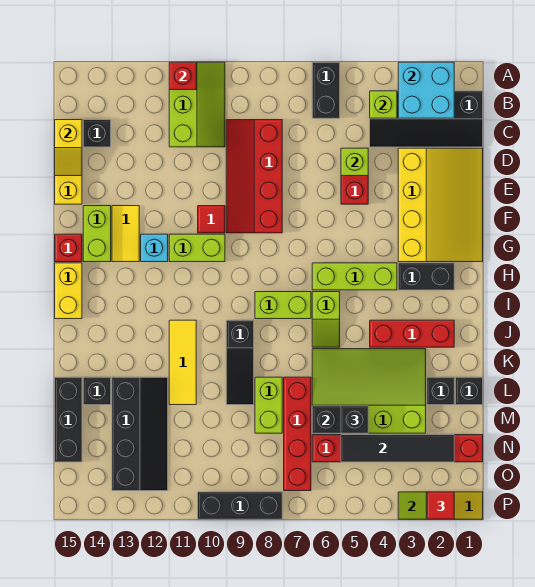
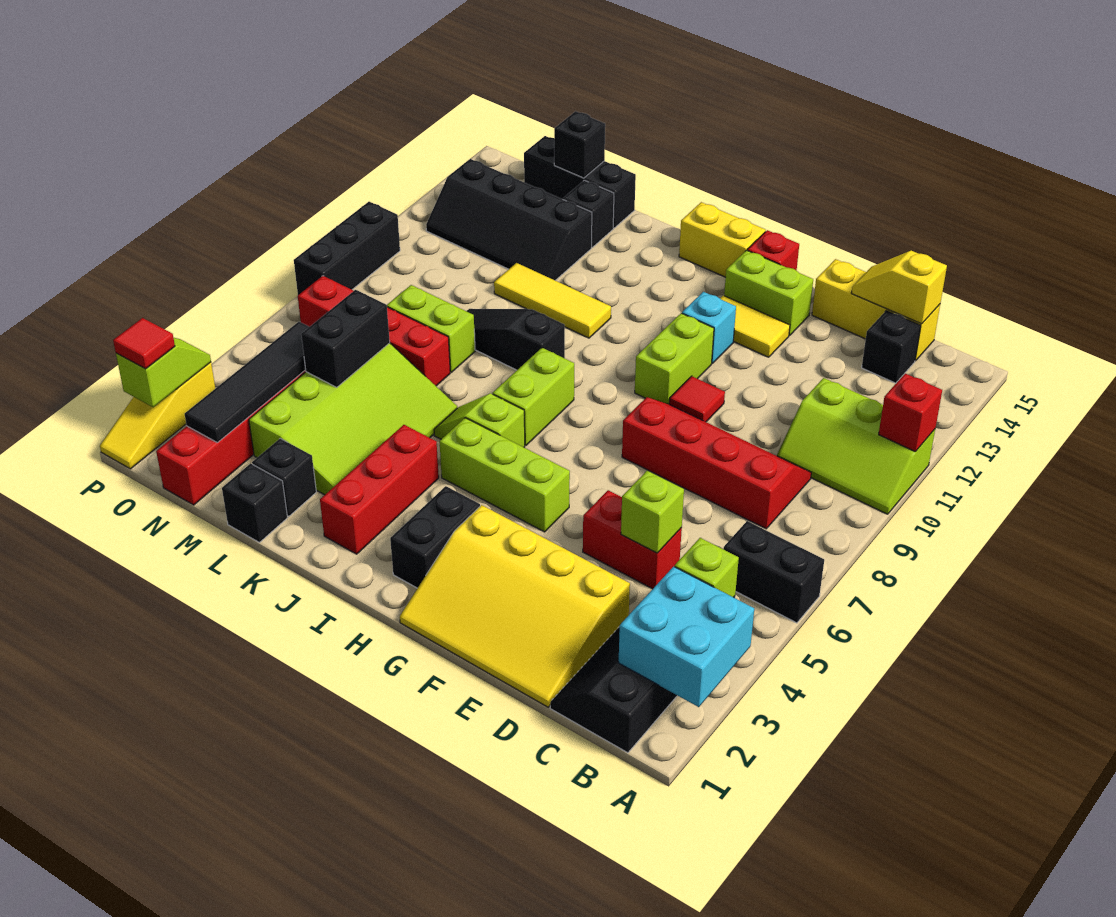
lime 1x3 brick [312,263,397,290] -> lime 1x3 brick turned to [440,418,570,532]
black 1x1 brick [341,406,368,433] -> black 1x1 brick moved to [554,111,605,178]

